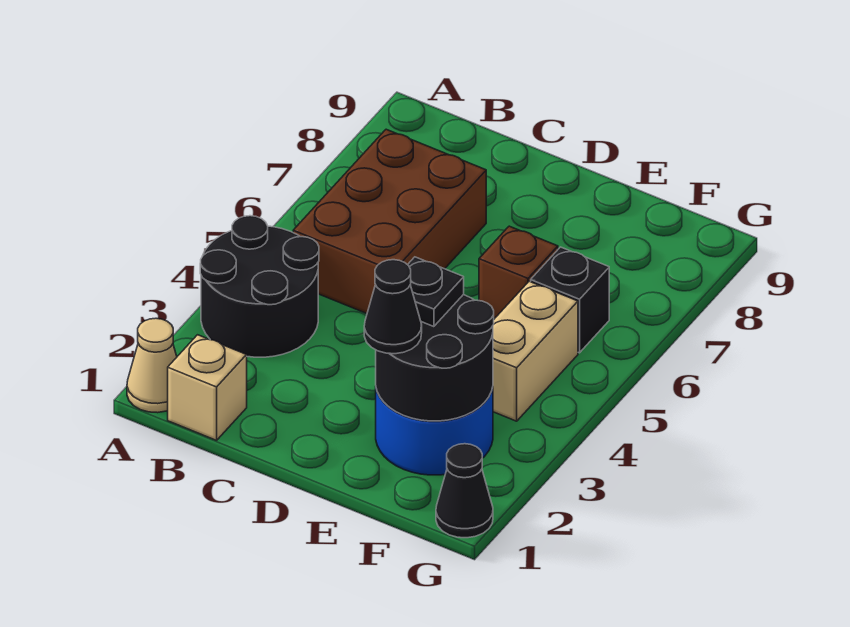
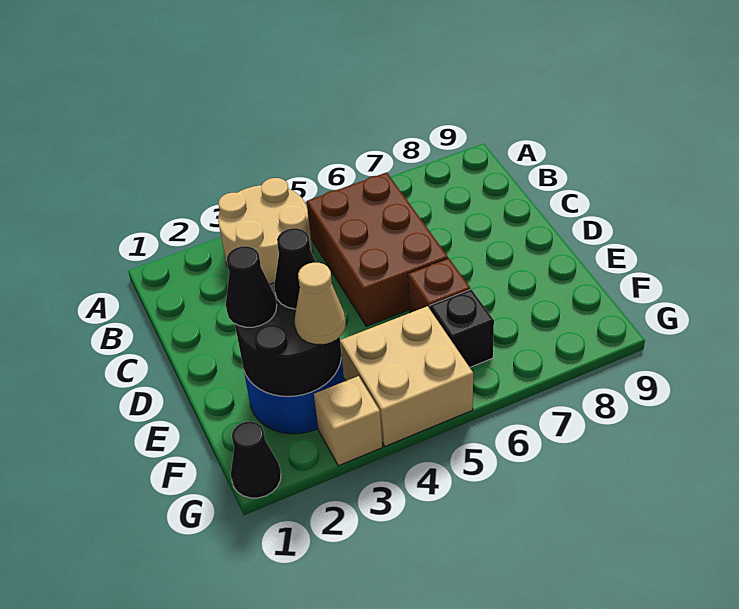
tan 1x1 cone [127,318,177,413] -> tan 1x1 cone moved to [295,263,346,344]
black 2x2 round brick [200,216,319,357] -> tan 2x2 round brick [218,178,312,283]
tan 1x1 brick [168,335,247,440] -> tan 1x1 brick moved to [314,376,382,466]
brown 2x3 brick [293,129,486,314] -> brown 2x3 brick turned to [307,172,448,326]
black 1x1 plate [408,257,464,327] -> black 1x1 cone [274,228,316,309]
tan 1x2 brick [493,281,578,421] -> tan 2x2 brick [340,306,473,446]

